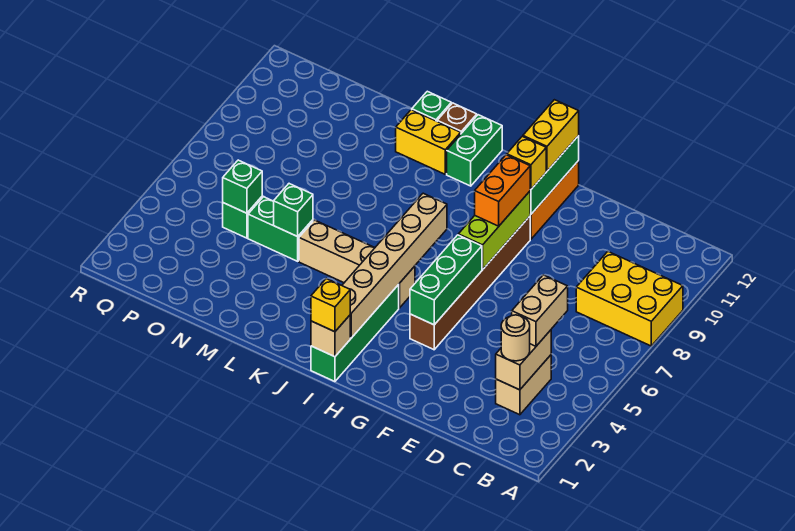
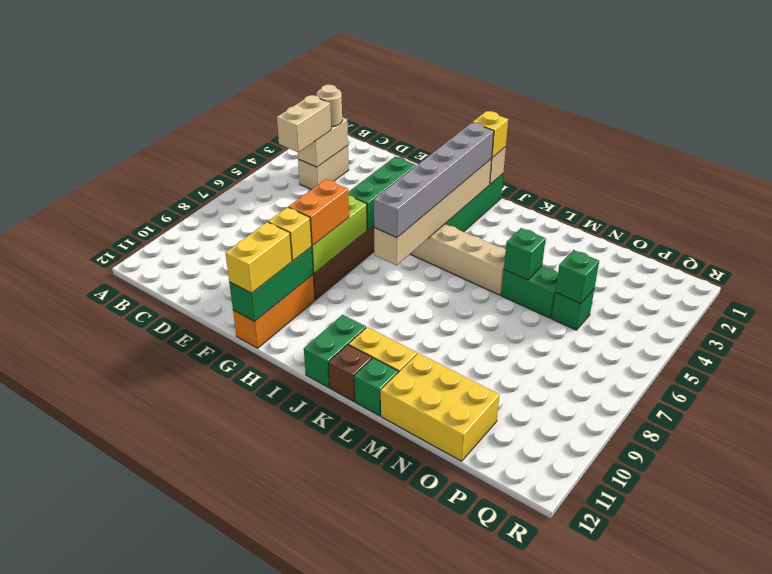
yellow 2x3 brick [576,251,683,346] -> yellow 2x3 brick moved to [381,353,500,461]
none -> grey 1x6 brick [374,123,494,238]

